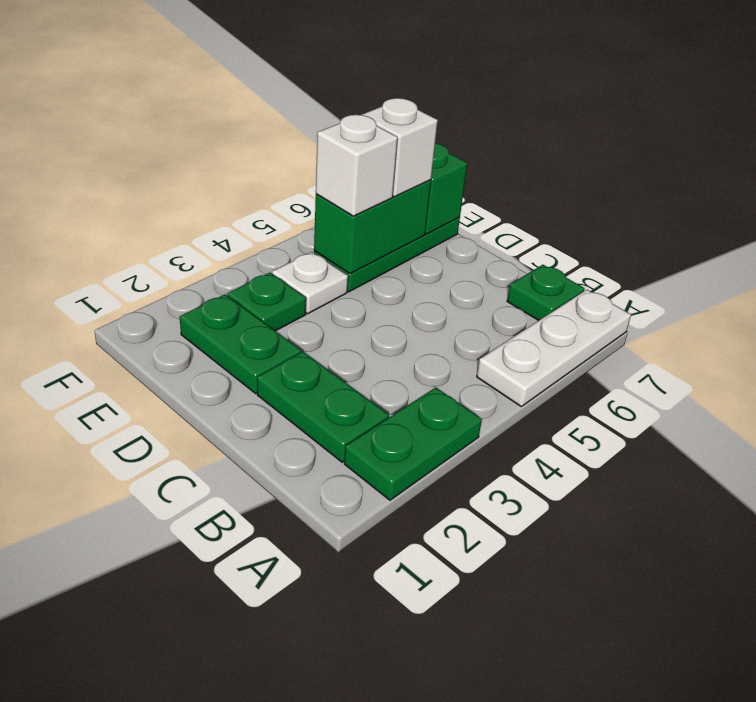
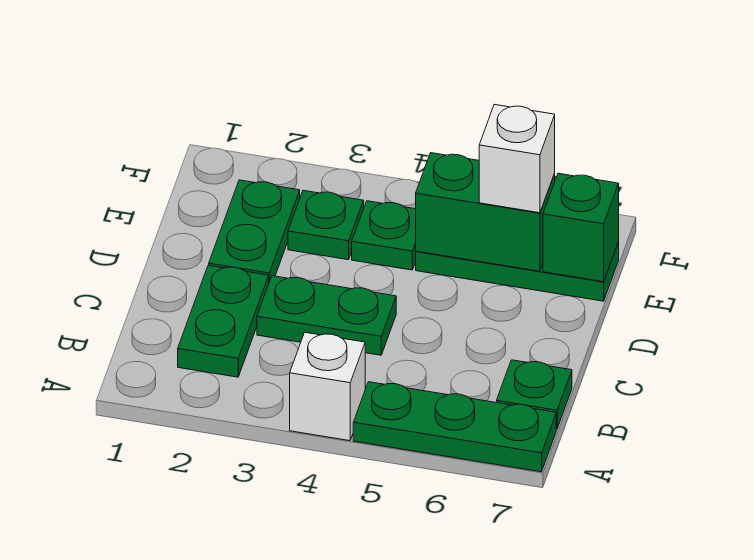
green 1x2 plate [344,388,482,500] -> green 1x2 plate moved to [257,276,396,355]
white 1x3 plate [477,290,631,406] -> green 1x3 plate [353,382,556,472]
white 1x1 plate [272,252,348,314] -> green 1x1 plate [352,201,416,270]
white 1x1 brick [316,115,398,216] -> white 1x1 brick moved to [290,332,365,441]

